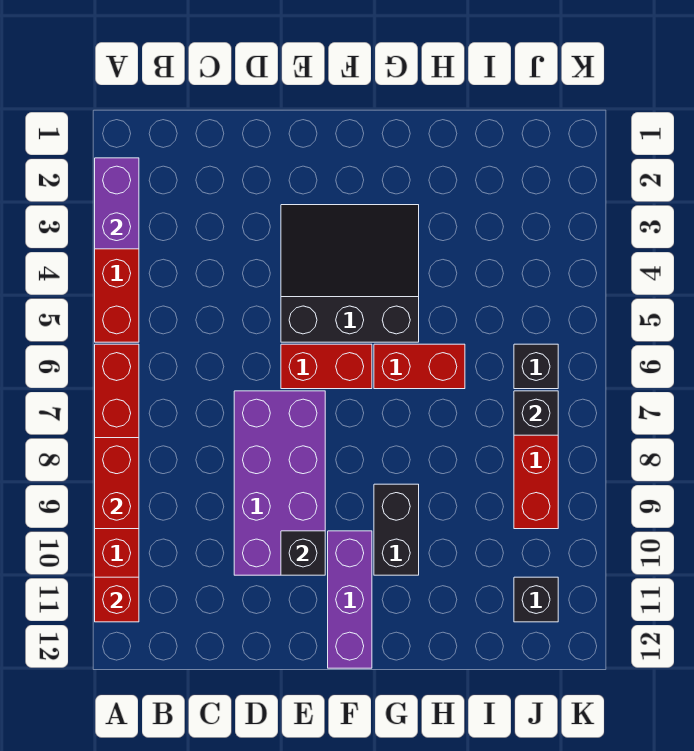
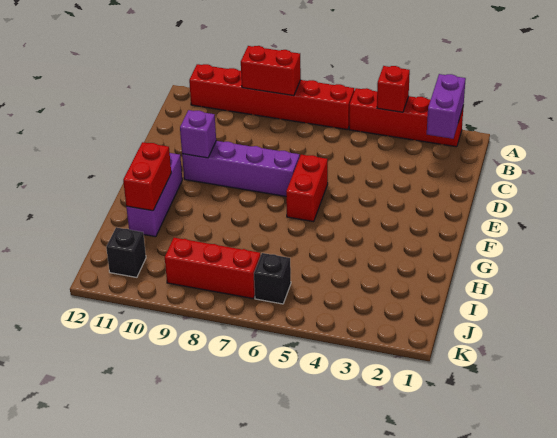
purple 1x2 brick [95,158,139,249] -> purple 1x2 brick turned to [427,74,466,139]
red 1x1 brick [95,577,139,622] -> red 1x1 brick moved to [377,66,410,112]
purple 2x4 brick [234,391,325,575] -> purple 1x4 brick [182,141,300,196]
black 3x3 slope [281,205,419,342] -> none
black 1x1 brick [281,531,325,575] -> purple 1x1 brick [180,110,216,158]
purple 1x3 brick [328,531,372,668] -> purple 1x3 brick turned to [126,153,182,237]
red 1x2 brick [374,344,465,389] -> red 1x2 brick moved to [123,142,171,211]
black 1x2 brick [374,484,419,575] -> none
black 1x1 brick [514,391,558,435] -> none

